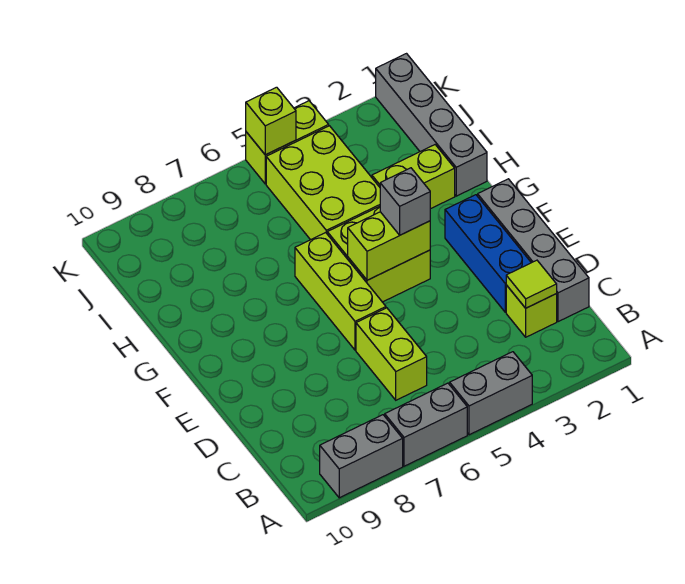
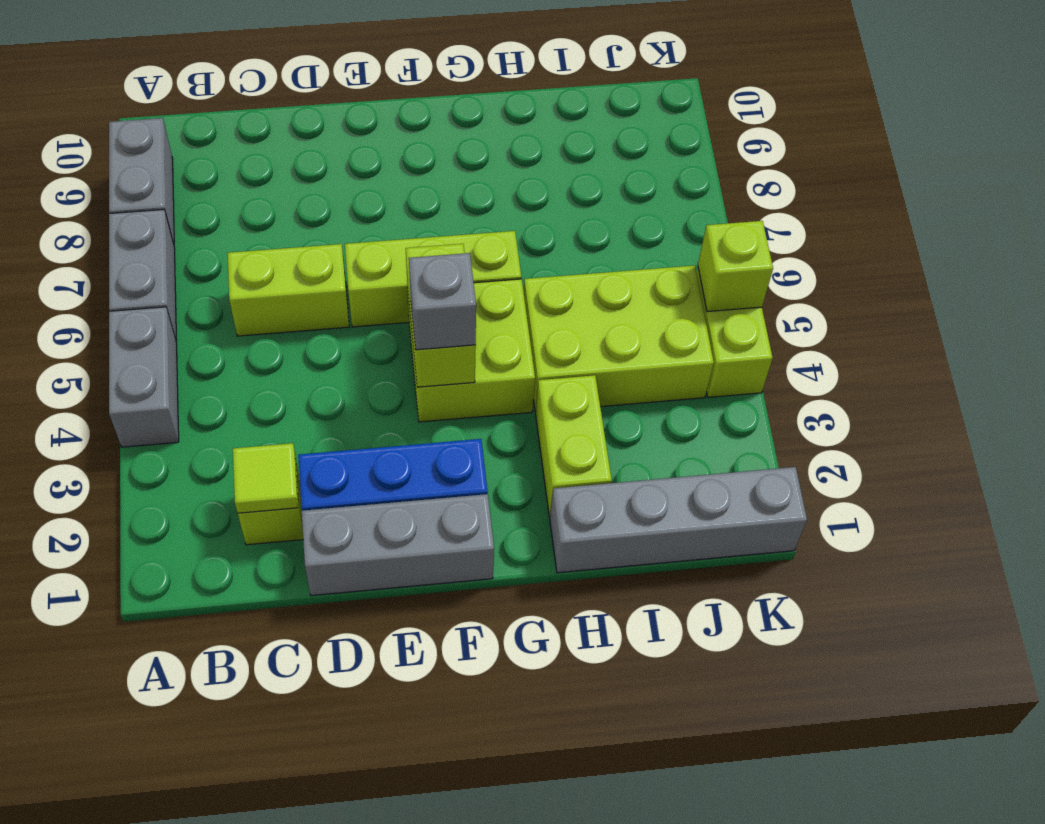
grey 1x4 brick [478,179,589,322] -> grey 1x3 brick [302,494,494,596]

